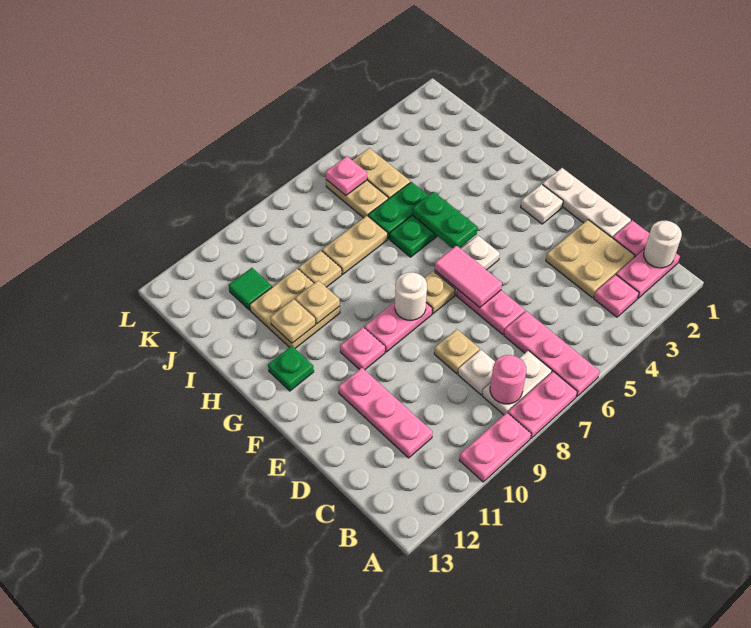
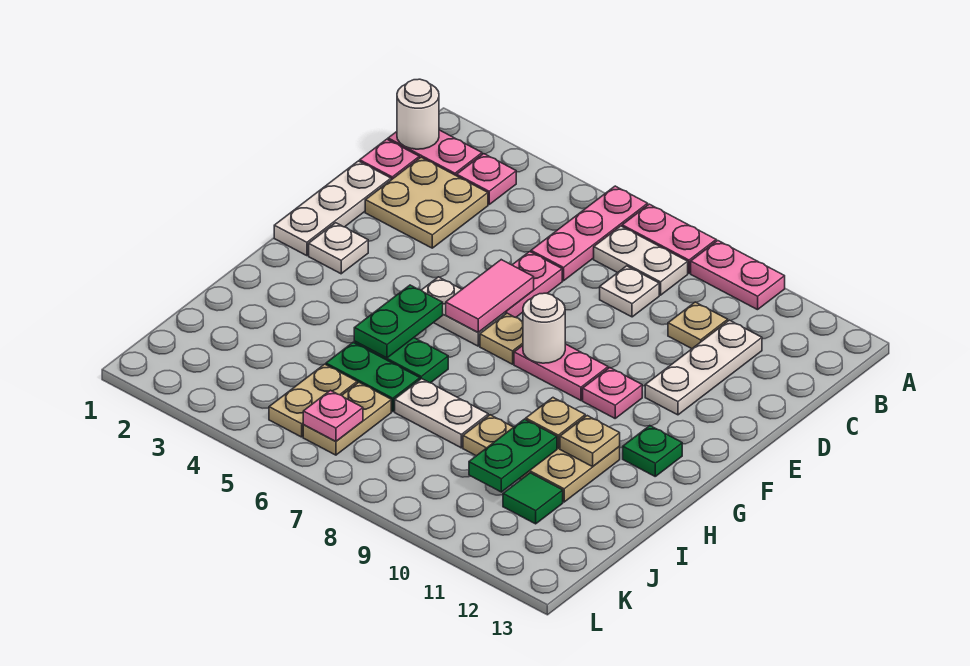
pink 1x1 round brick [490,355,526,404] -> none
pink 1x3 plate [338,368,433,458] -> white 1x3 plate [645,320,762,415]
tan 1x1 plate [434,329,480,374] -> tan 1x1 plate moved to [668,302,728,349]
tan 1x2 plate [322,216,388,274] -> white 1x2 plate [395,379,488,448]
none -> green 1x2 plate [469,419,557,492]

